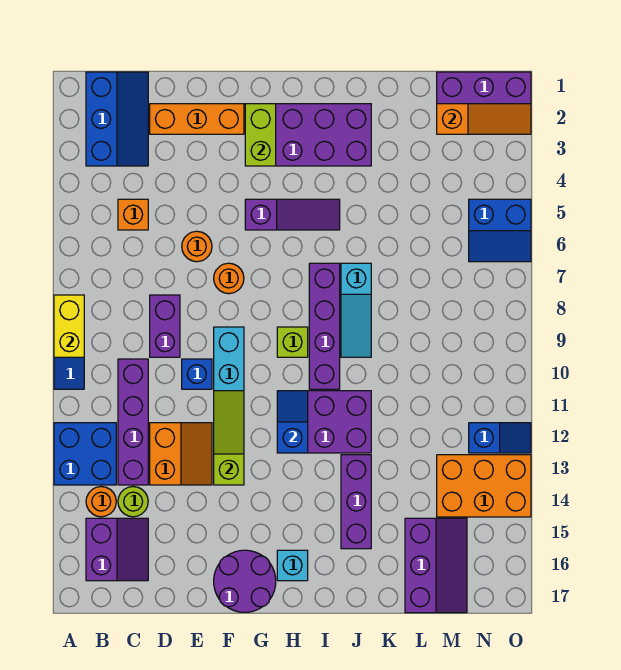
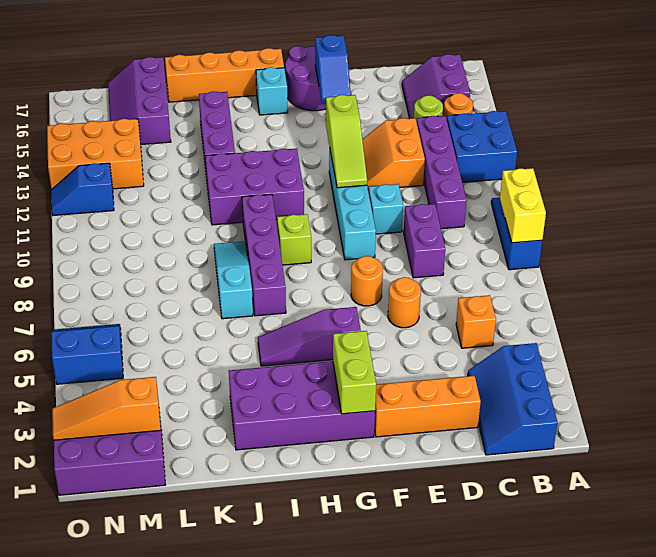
blue 1x1 brick [182,359,212,389] -> cyan 1x1 brick [369,184,403,234]
blue 1x2 slope [277,391,308,453] -> blue 1x2 slope moved to [315,35,351,103]
none -> orange 1x4 brick [165,48,284,102]

